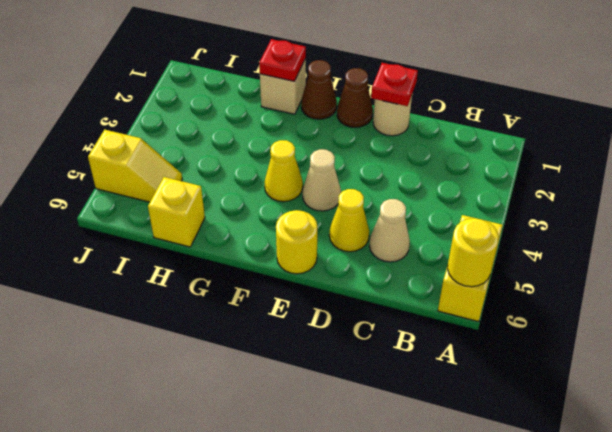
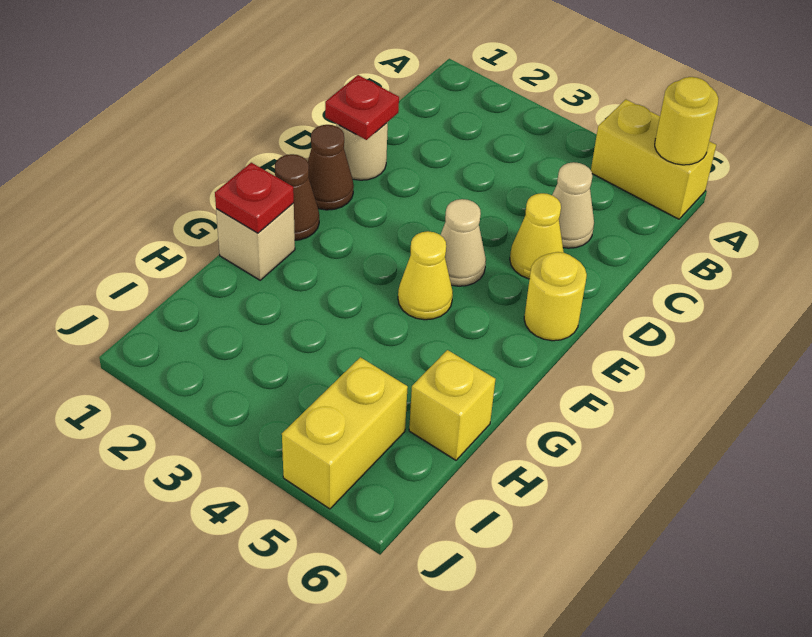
yellow 1x2 slope [88,130,182,202] -> yellow 1x2 brick [282,357,408,509]

